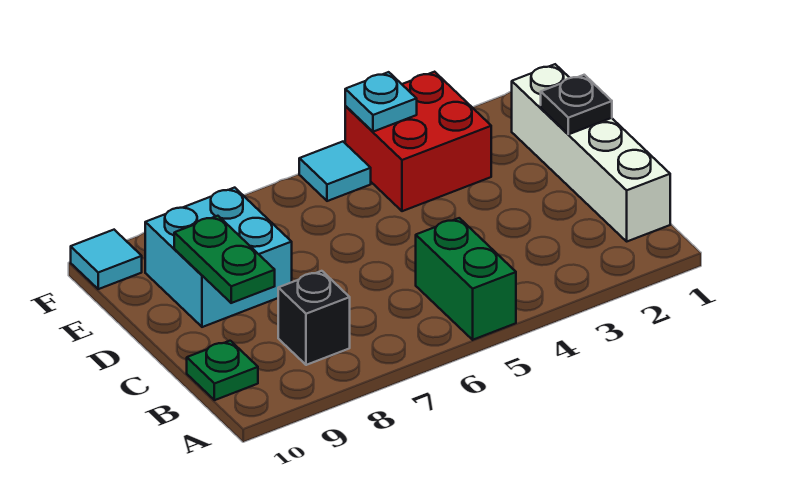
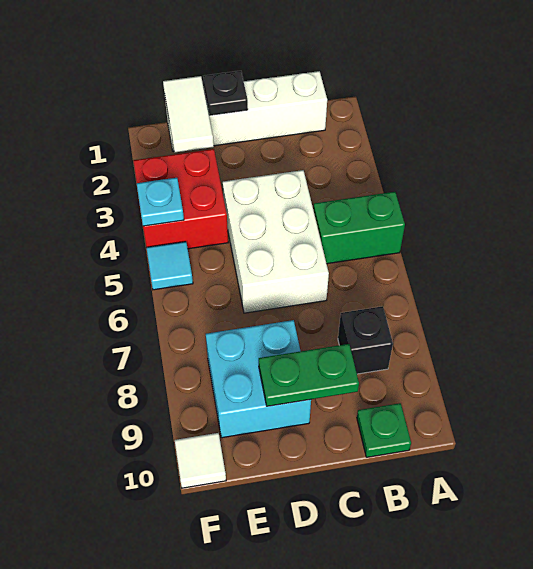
none -> white 2x3 brick [223,170,329,313]
none -> white 1x2 tile [163,76,214,152]
cyan 1x1 tile [71,230,142,289] -> white 1x1 tile [175,433,226,488]

